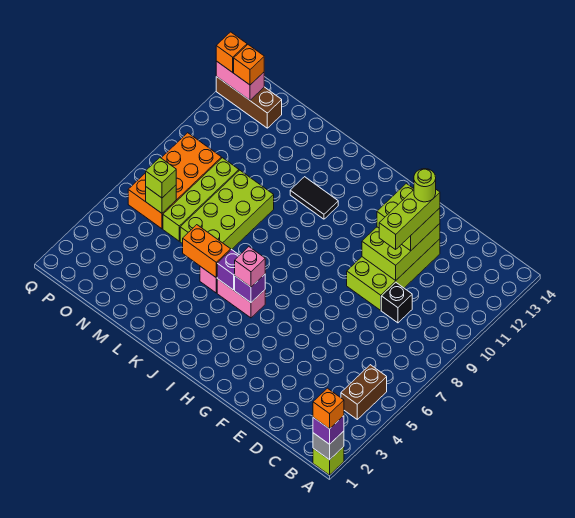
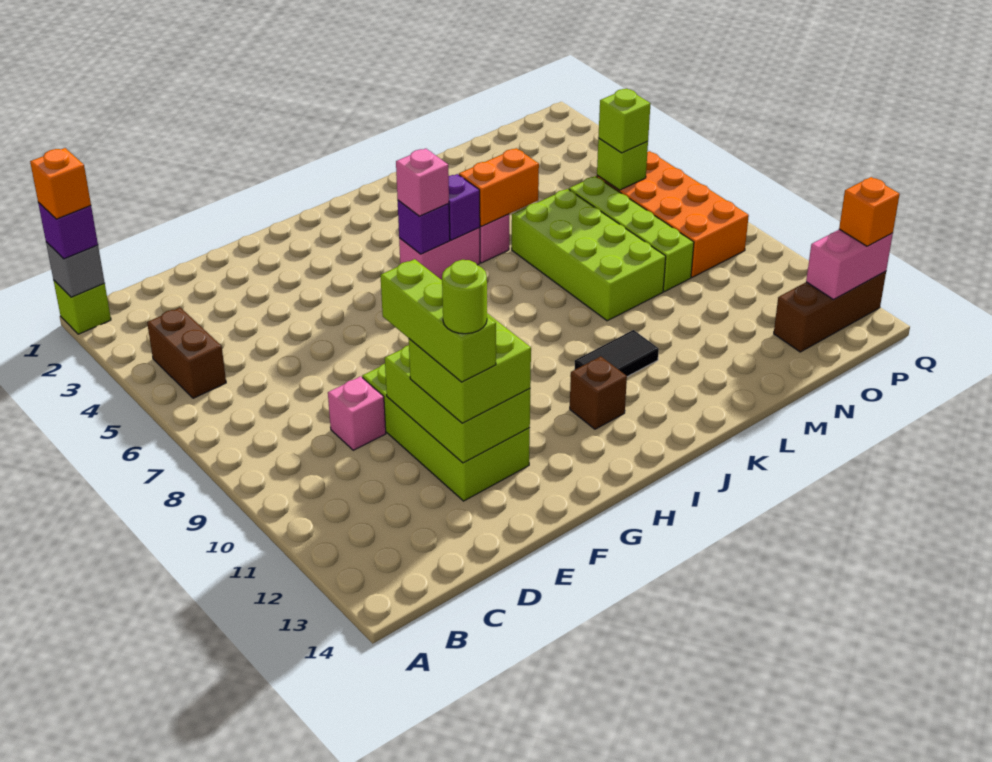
black 1x1 brick [381,283,412,323] -> pink 1x1 brick [328,376,386,450]
none -> brown 1x1 brick [570,356,627,429]
orange 1x1 brick [234,45,264,85] -> none

